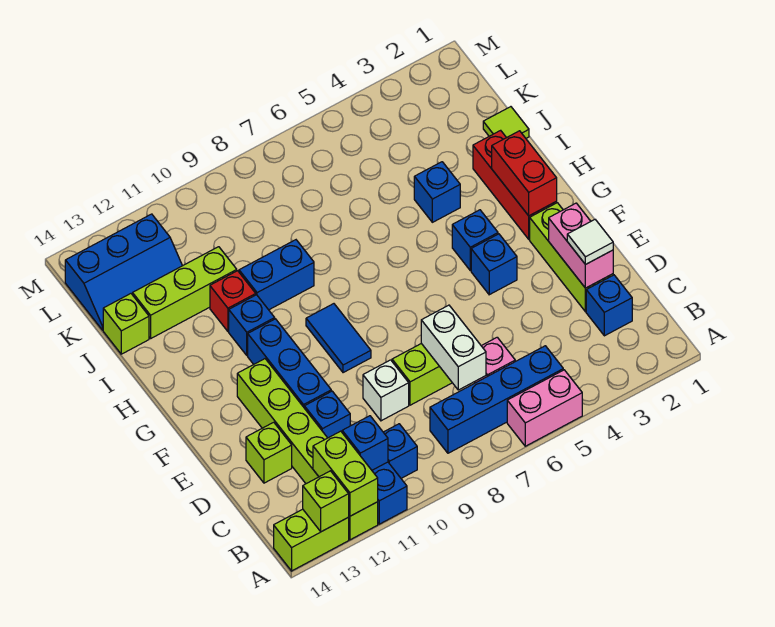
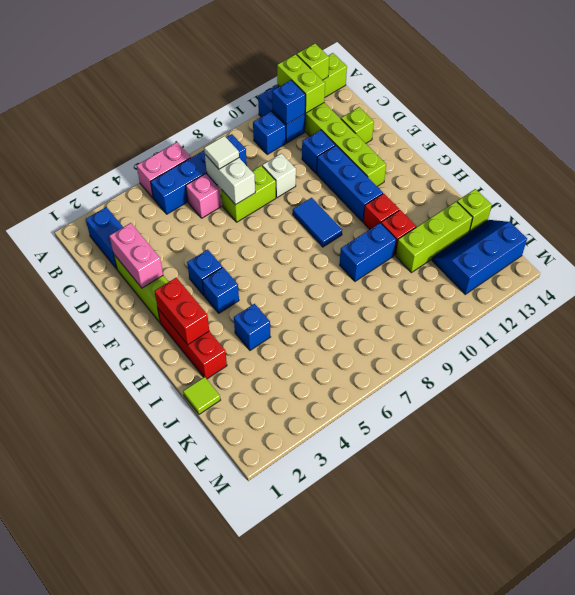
blue 1x1 brick [586,275,632,336] -> blue 1x2 brick [86,207,123,269]
white 1x1 tile [567,220,613,265] -> white 1x1 tile moved to [204,136,239,169]
blue 1x1 brick [229,295,275,355] -> red 1x1 brick [363,194,399,229]

